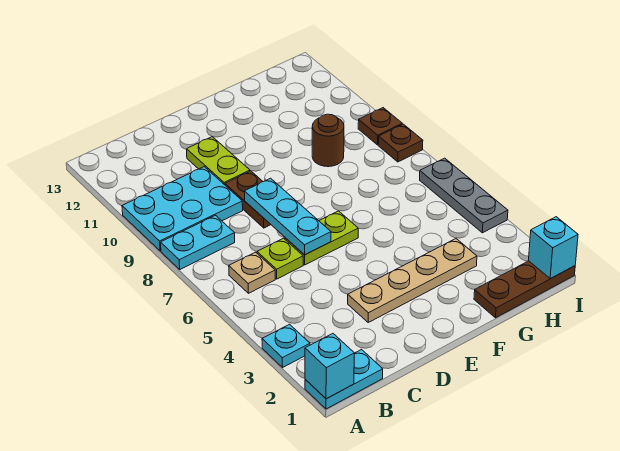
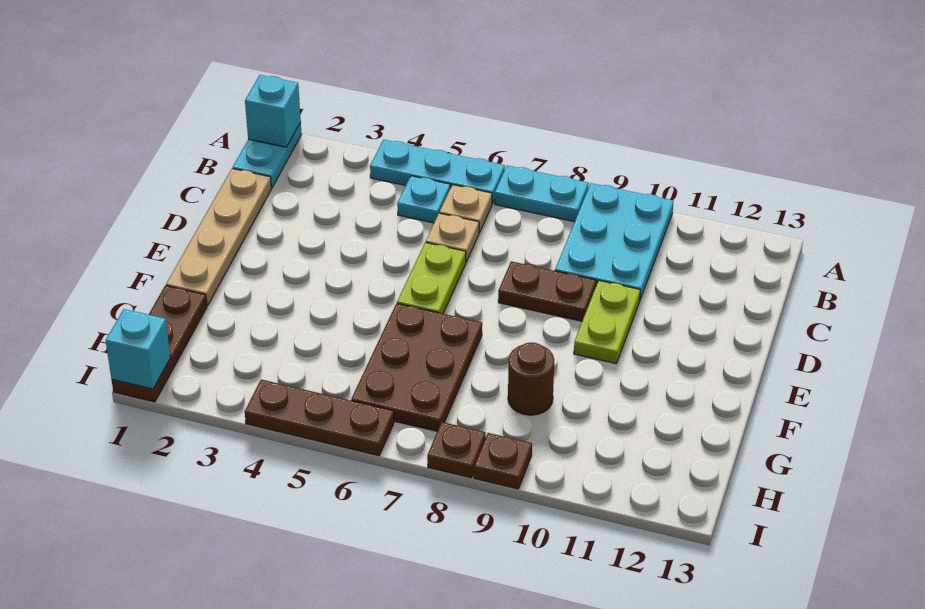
cyan 1x1 plate [262,324,310,367] -> cyan 1x1 plate moved to [397,176,450,223]
cyan 1x2 plate [161,215,235,269] -> cyan 1x2 plate turned to [495,166,589,222]
lime 1x1 plate [257,238,303,279] -> tan 1x1 plate [426,213,479,262]
tan 1x4 plate [348,239,477,322] -> tan 1x4 plate moved to [166,168,271,306]
cyan 1x3 plate [244,178,331,255] -> cyan 1x3 plate moved to [370,140,505,204]
lime 1x2 plate [187,137,250,185] -> lime 1x2 plate turned to [574,281,640,364]
none -> brown 2x3 plate [351,303,482,431]
grey 1x3 plate [420,158,508,233] -> brown 1x3 plate [245,380,394,456]

